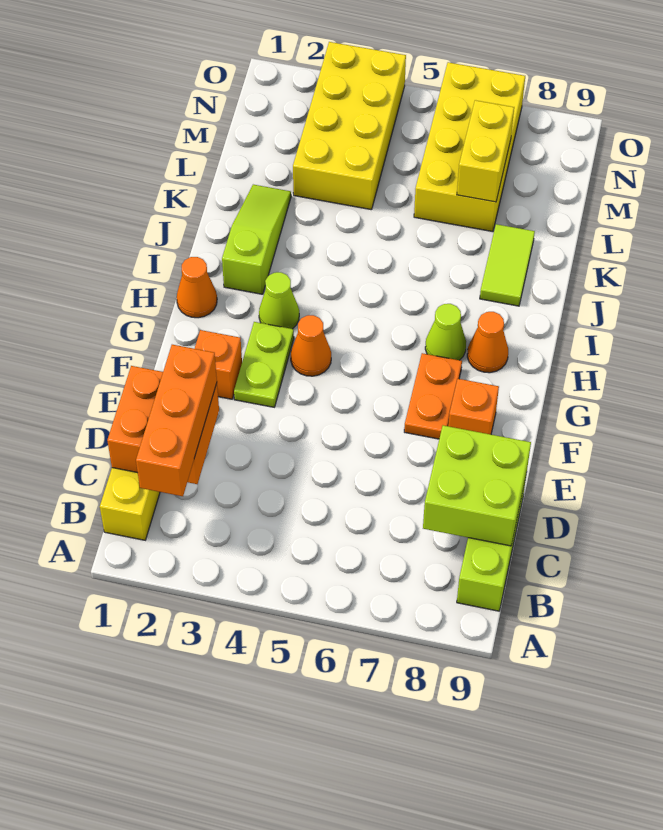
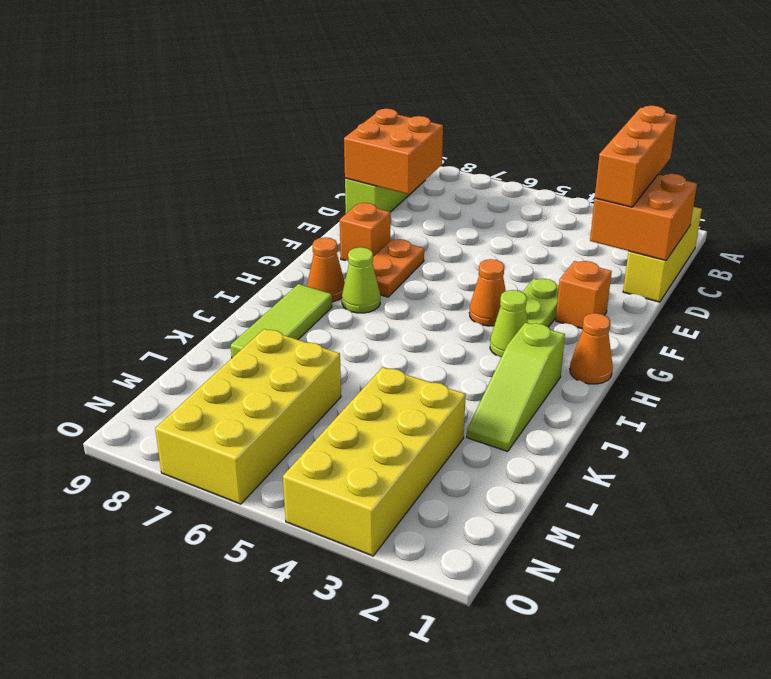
lime 2x2 brick [423,425,531,546] -> orange 2x2 brick [344,109,443,194]
lime 1x2 tile [480,224,535,306] -> lime 1x3 tile [231,284,332,358]
yellow 1x2 brick [457,100,514,202] -> none

